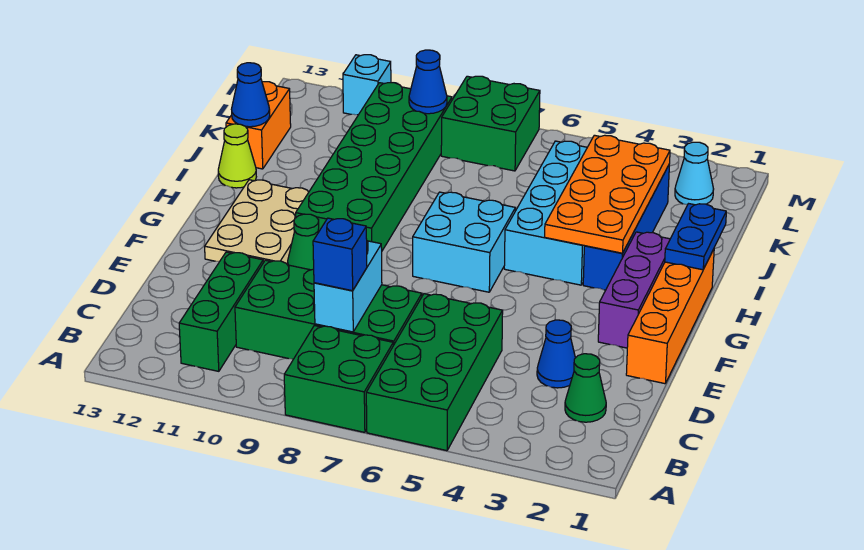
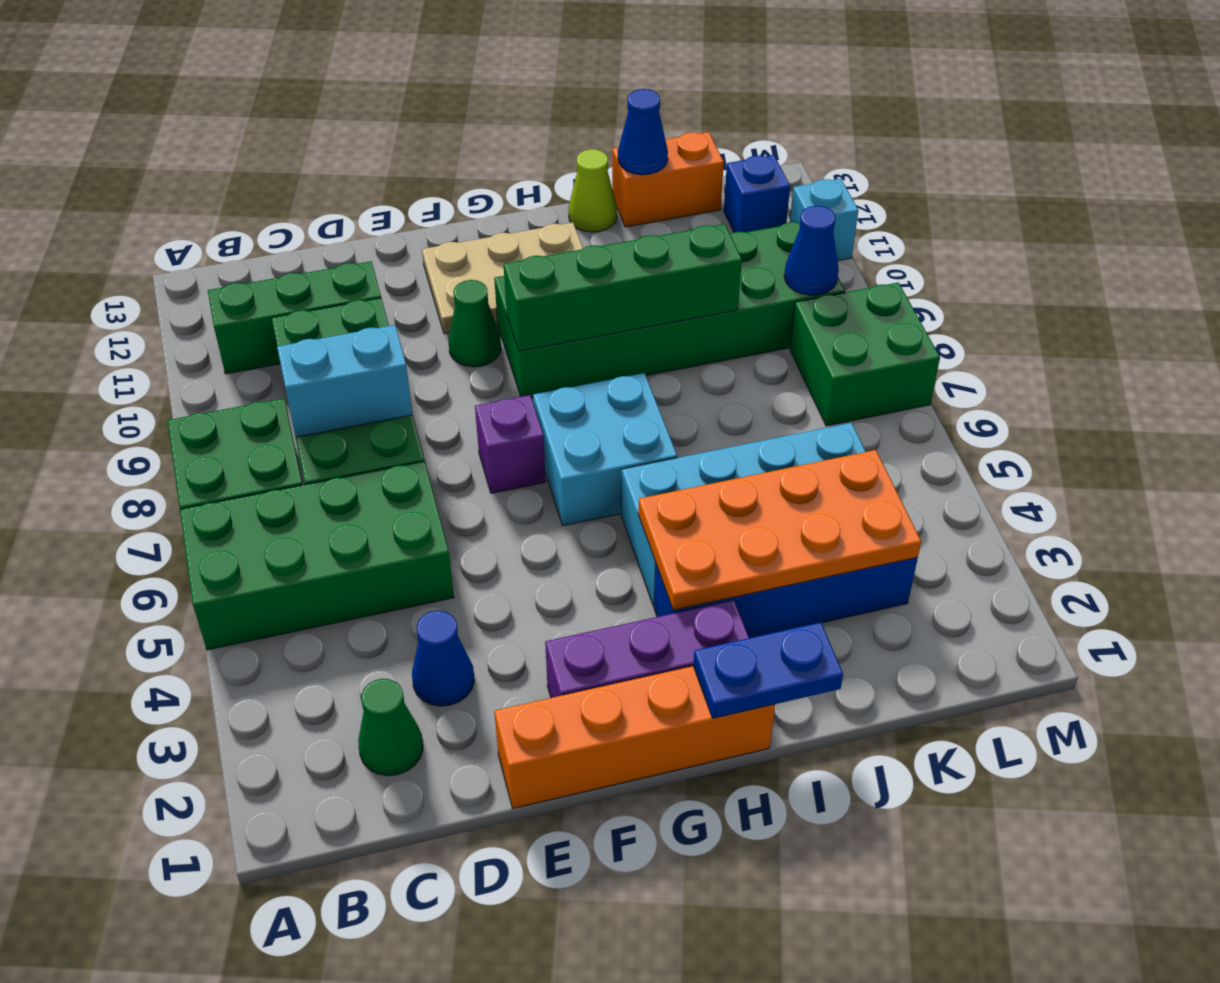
blue 1x1 brick [313,218,367,291] -> blue 1x1 brick moved to [724,155,790,232]
none -> purple 1x1 brick [475,395,546,493]
none -> green 1x4 brick [504,224,742,351]
cyan 1x1 cone [675,142,714,205] -> none

